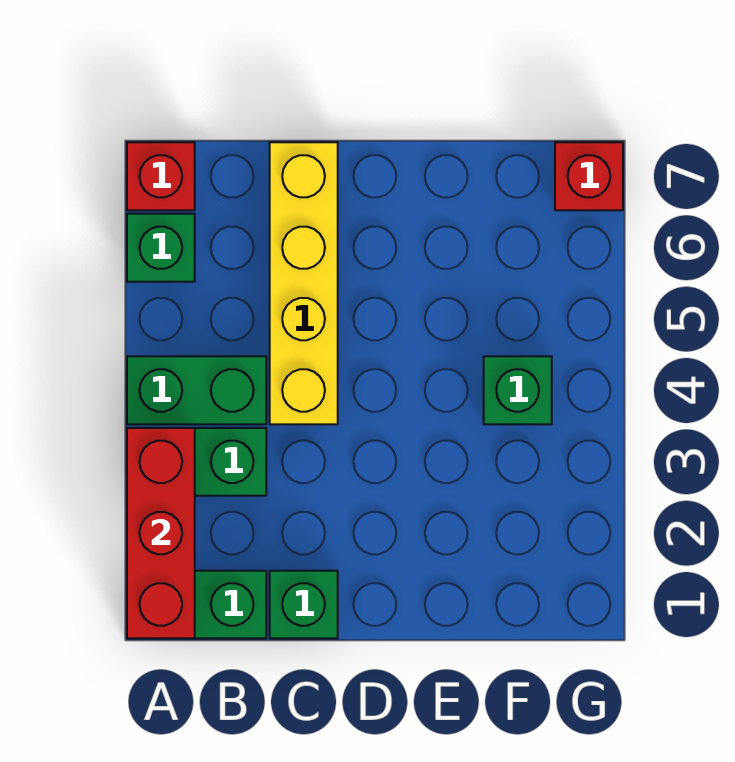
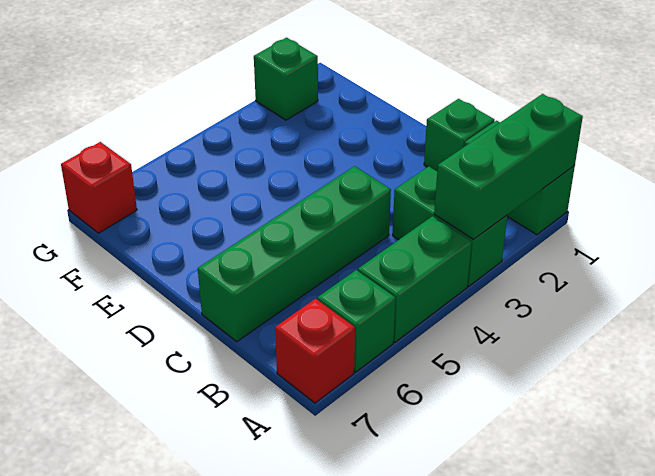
red 1x3 brick [127,428,195,638] -> green 1x3 brick [434,94,583,239]
green 1x2 brick [127,356,266,424] -> green 1x2 brick turned to [358,216,472,342]
yellow 1x4 brick [270,142,338,424] -> green 1x4 brick [198,166,391,342]
green 1x1 brick [484,356,552,424] -> green 1x1 brick moved to [254,38,318,120]

